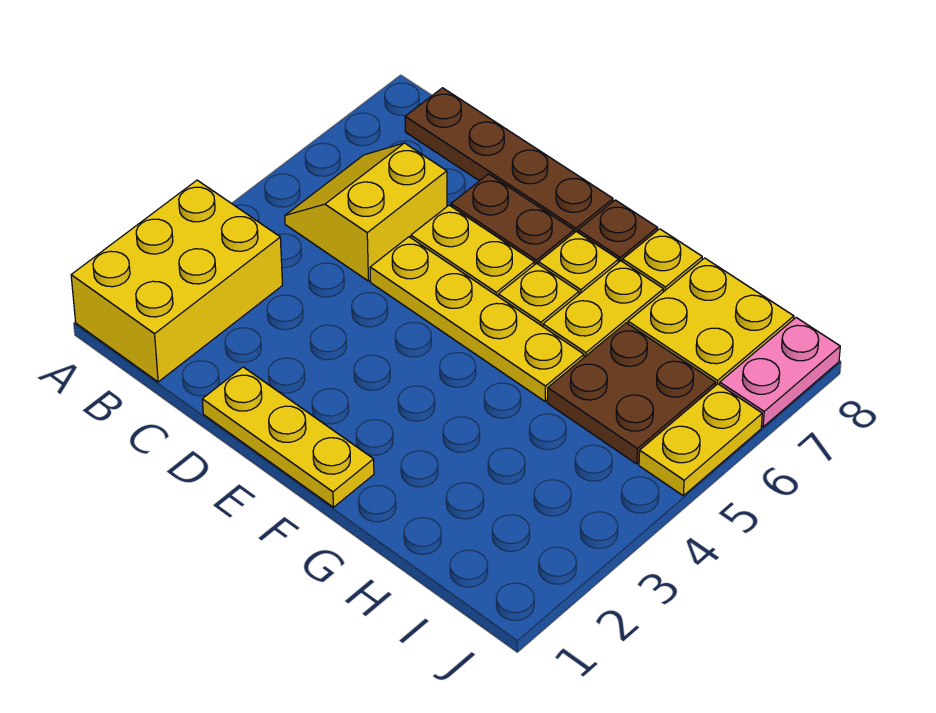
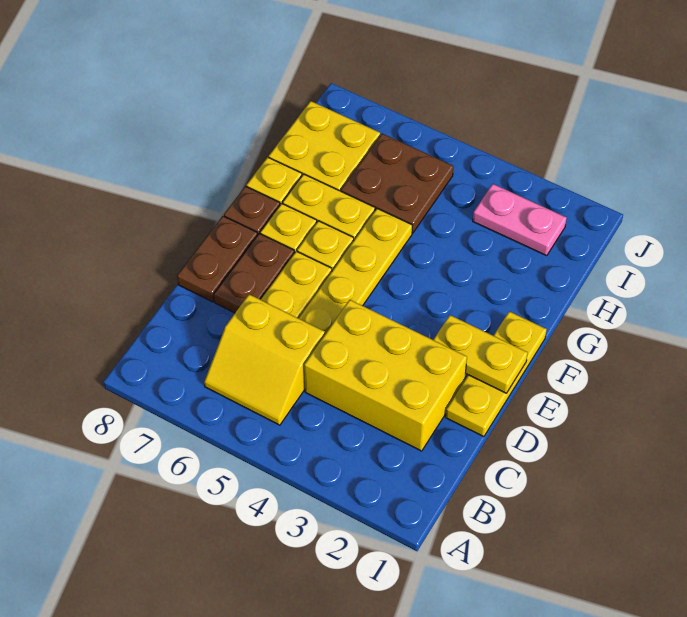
yellow 2x3 brick [71,180,282,382] -> yellow 2x3 brick moved to [304,300,467,451]
brown 1x4 plate [405,88,613,233] -> brown 1x2 plate [177,216,258,302]
yellow 1x2 plate [639,384,762,496] -> yellow 1x2 plate moved to [433,315,528,393]
pink 1x2 plate [720,318,840,427] -> pink 1x2 plate moved to [473,184,567,256]

